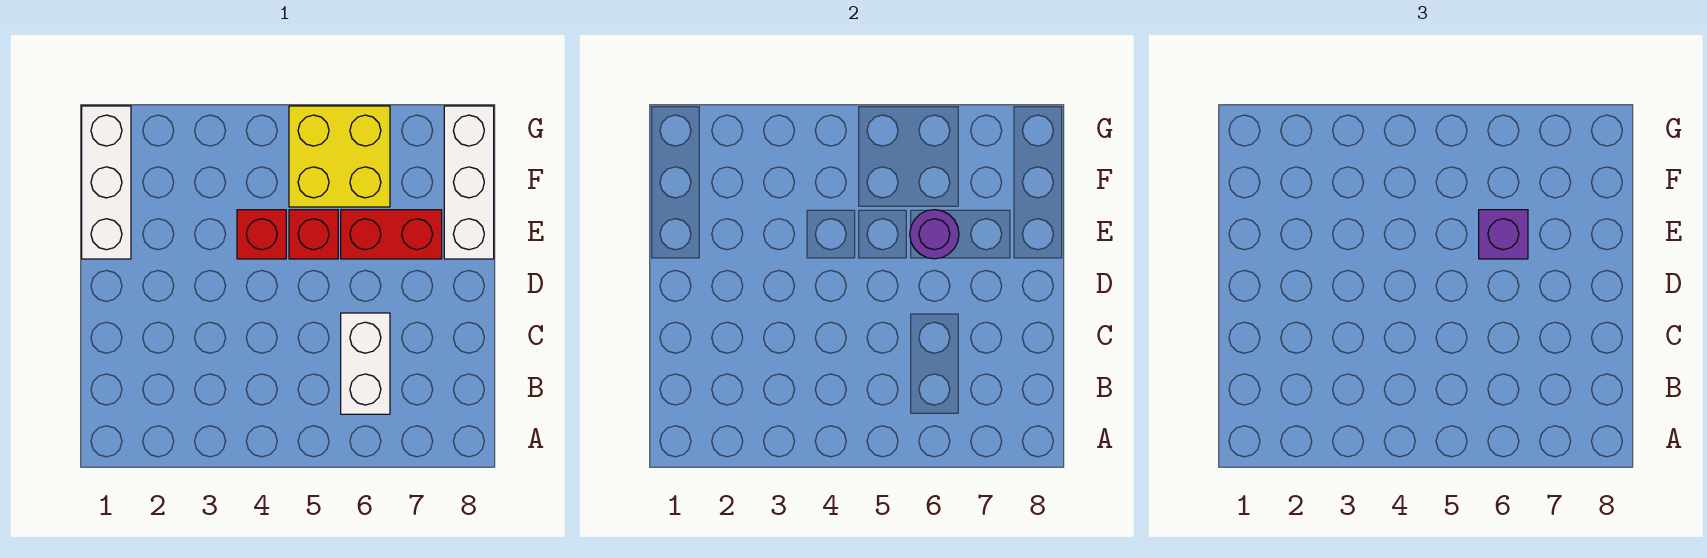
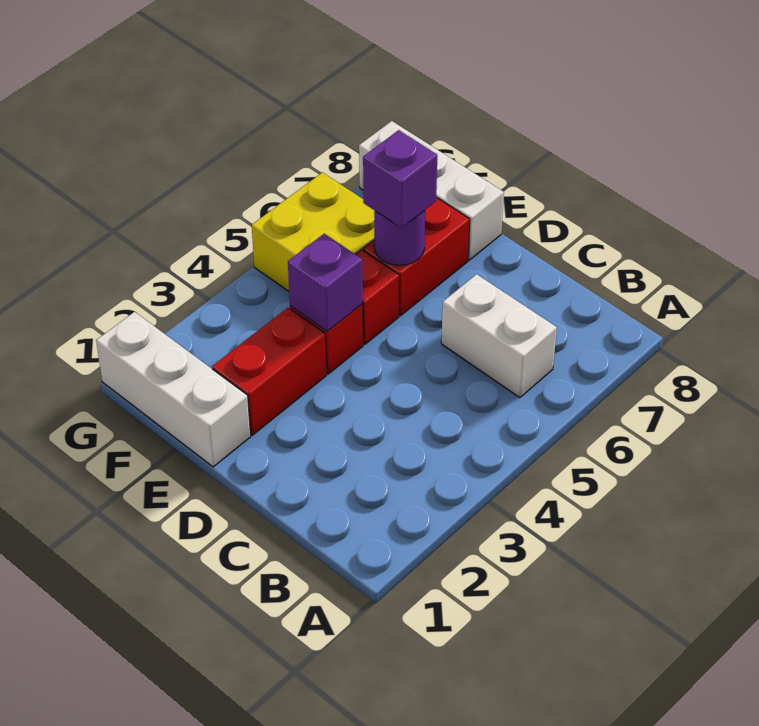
none -> red 1x2 brick [212,308,326,435]
none -> purple 1x1 brick [288,234,363,331]

